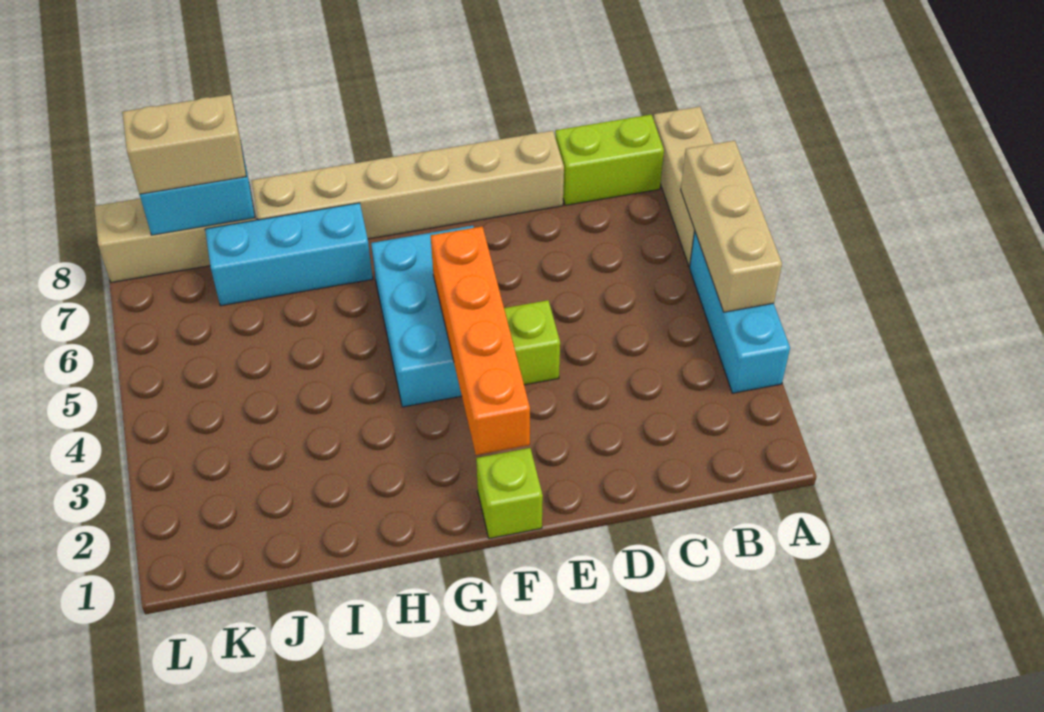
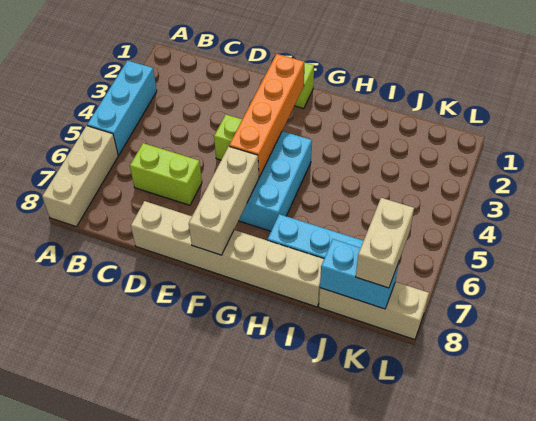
tan 1x3 brick [681,141,782,312] -> tan 1x3 brick moved to [189,146,259,255]
lime 1x2 brick [555,115,664,205] -> lime 1x2 brick moved to [130,143,202,205]
tan 1x2 brick [122,94,246,194] -> tan 1x2 brick turned to [356,198,414,288]

